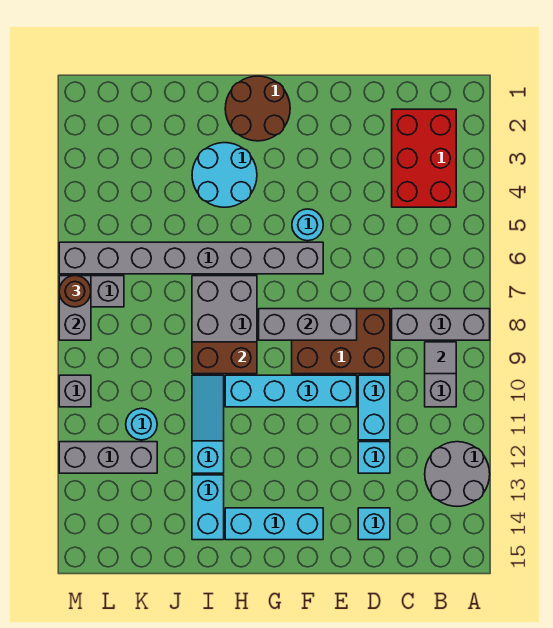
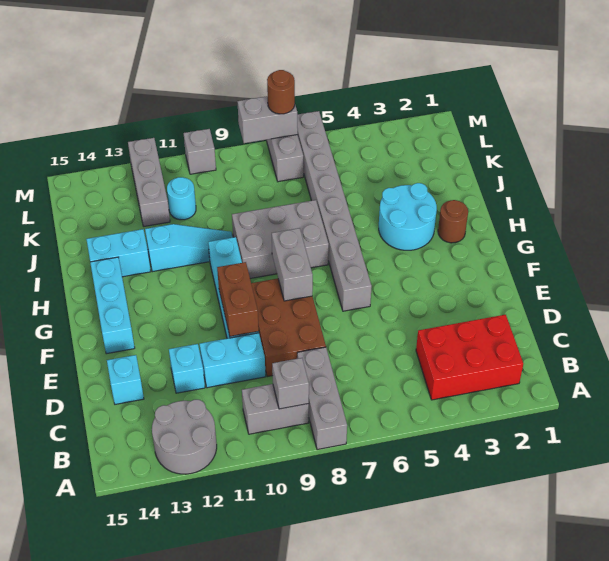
grey 1x1 tile [425,342,456,374] -> grey 1x1 brick [272,358,309,409]
grey 1x3 brick [259,309,357,340] -> grey 1x2 brick [272,228,313,301]
cyan 1x1 round brick [292,209,323,241] -> none
brown 2x2 round brick [225,76,290,141] -> brown 1x1 round brick [438,200,468,243]
brown 1x2 brick [192,342,257,374] -> brown 1x2 brick moved to [217,262,259,337]

